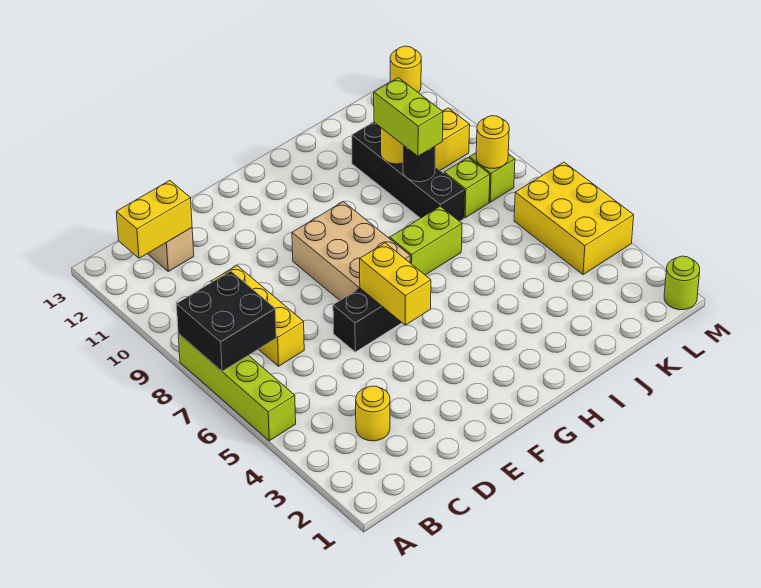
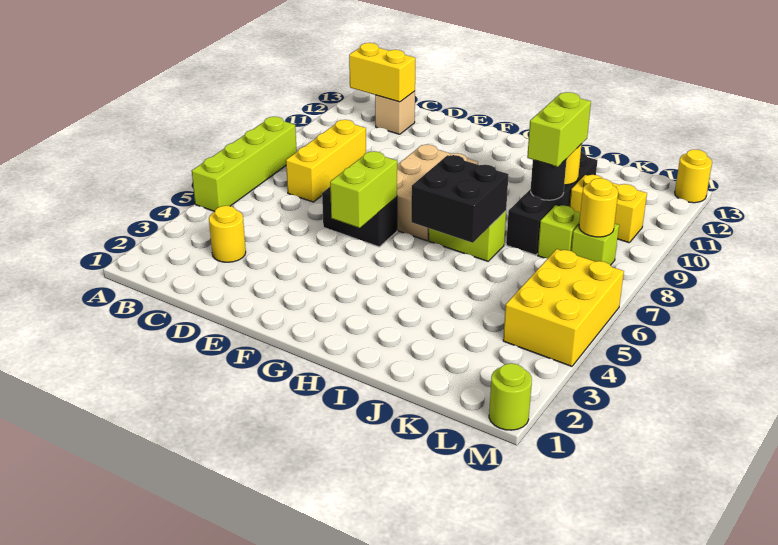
black 2x2 brick [176,271,276,371] -> black 2x2 brick moved to [411,155,509,243]
yellow 1x2 brick [360,243,431,325] -> lime 1x2 brick [330,151,397,228]

